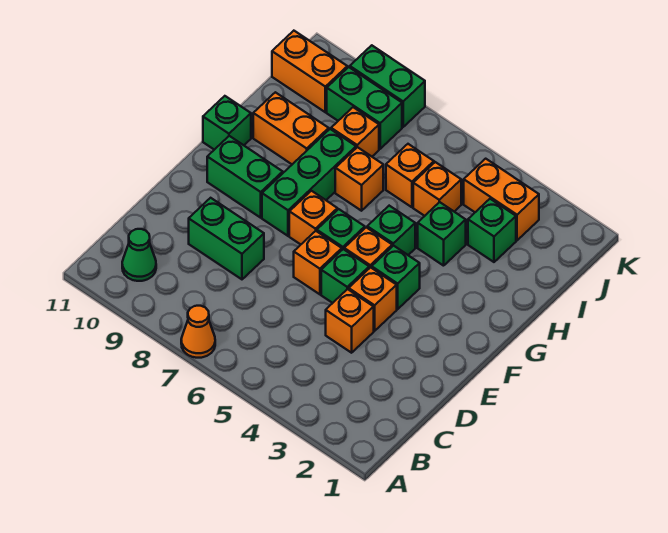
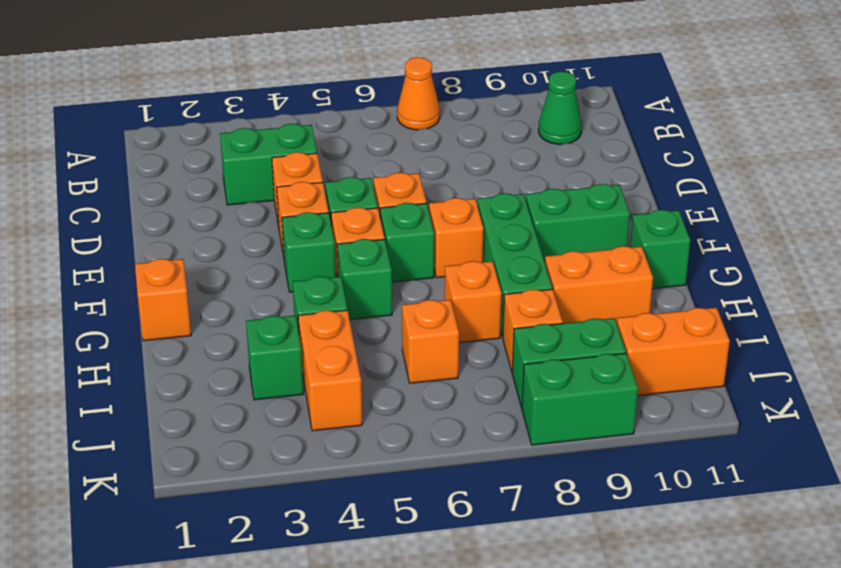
green 1x2 brick [189,198,264,279] -> green 1x2 brick moved to [220,124,317,205]
orange 1x1 brick [413,162,461,216] -> orange 1x1 brick moved to [135,259,191,341]
orange 1x2 brick [464,159,539,240] -> orange 1x2 brick turned to [298,310,362,431]

